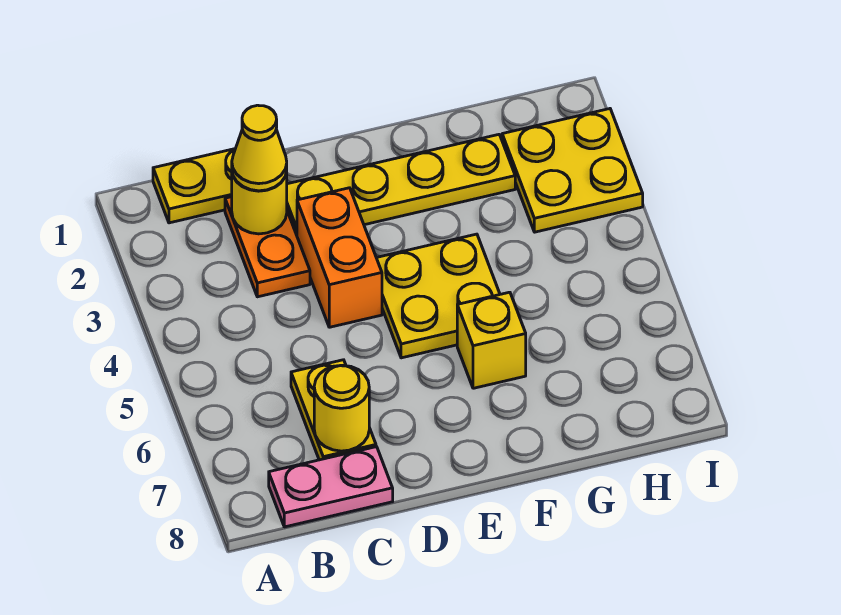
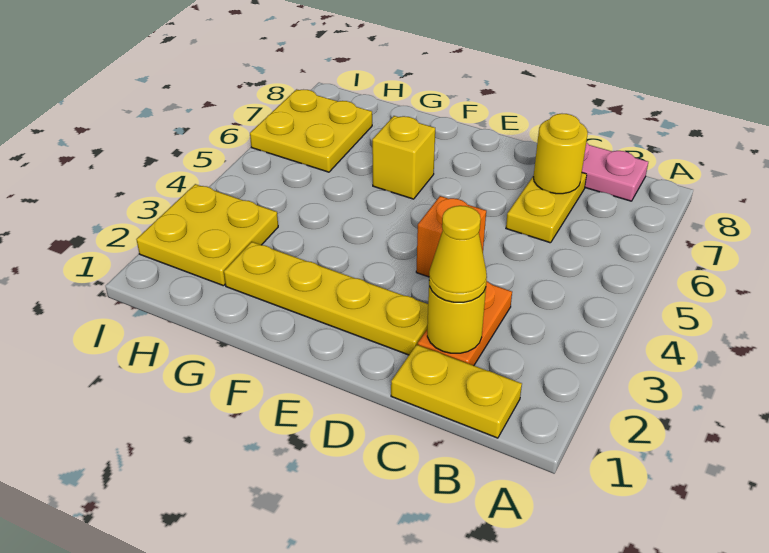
orange 1x2 brick [297,188,382,327] -> orange 1x1 brick [416,196,486,277]
yellow 2x2 plate [377,234,500,358] -> yellow 2x2 plate moved to [250,89,372,172]

